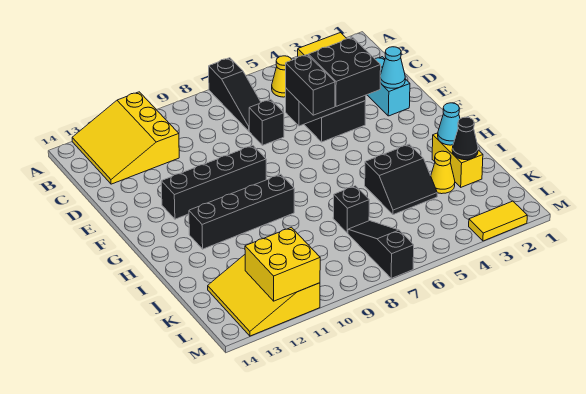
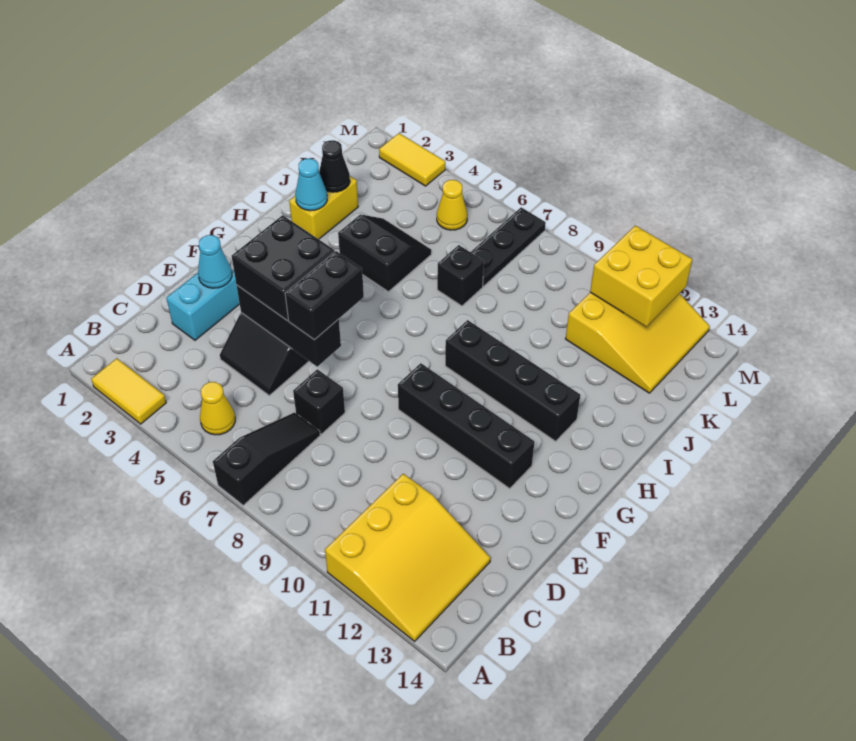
yellow 1x1 cone [431,151,455,194] -> yellow 1x1 cone moved to [437,180,467,230]
black 1x3 slope [348,221,414,278] -> black 1x3 plate [471,207,546,286]

